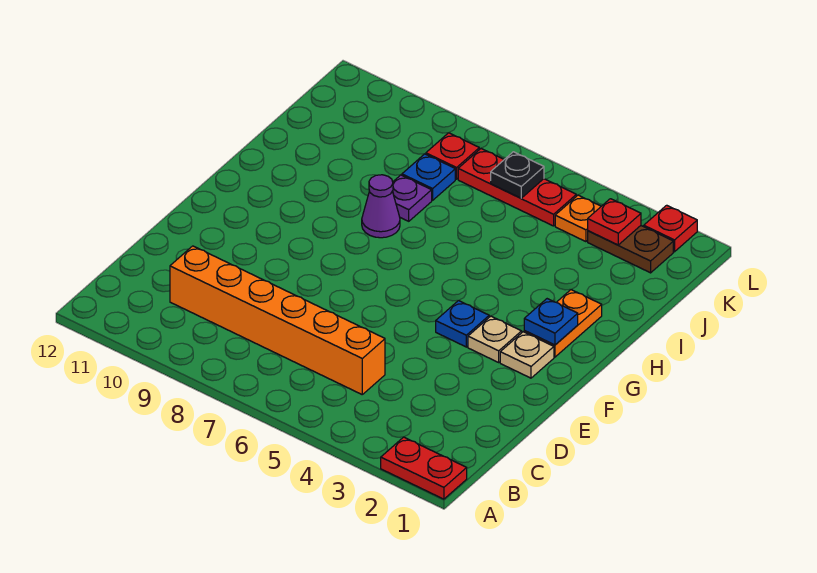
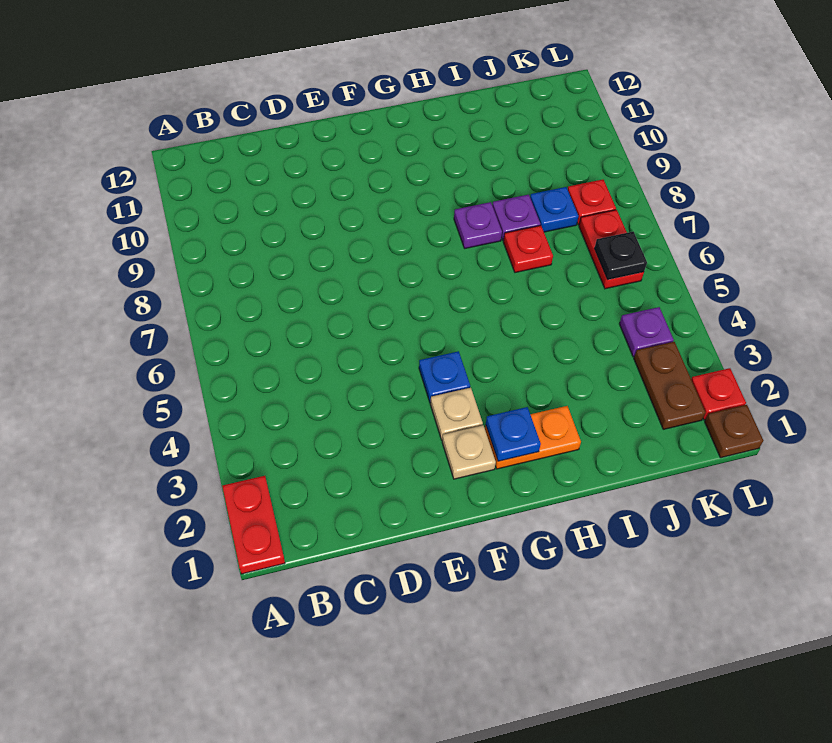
orange 1x6 brick [170,246,385,394] -> none
purple 1x1 cone [362,175,400,238] -> purple 1x1 plate [454,202,502,248]
red 1x1 plate [588,199,641,245] -> red 1x1 plate moved to [503,225,553,273]
orange 1x1 plate [555,195,601,242] -> purple 1x1 plate [619,307,674,357]
red 1x3 plate [458,149,576,226] -> red 1x2 plate [579,210,644,289]
none -> brown 1x1 plate [705,405,764,458]

